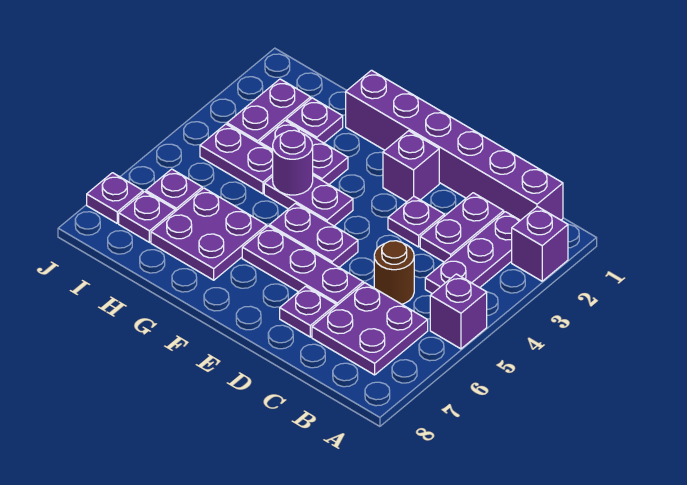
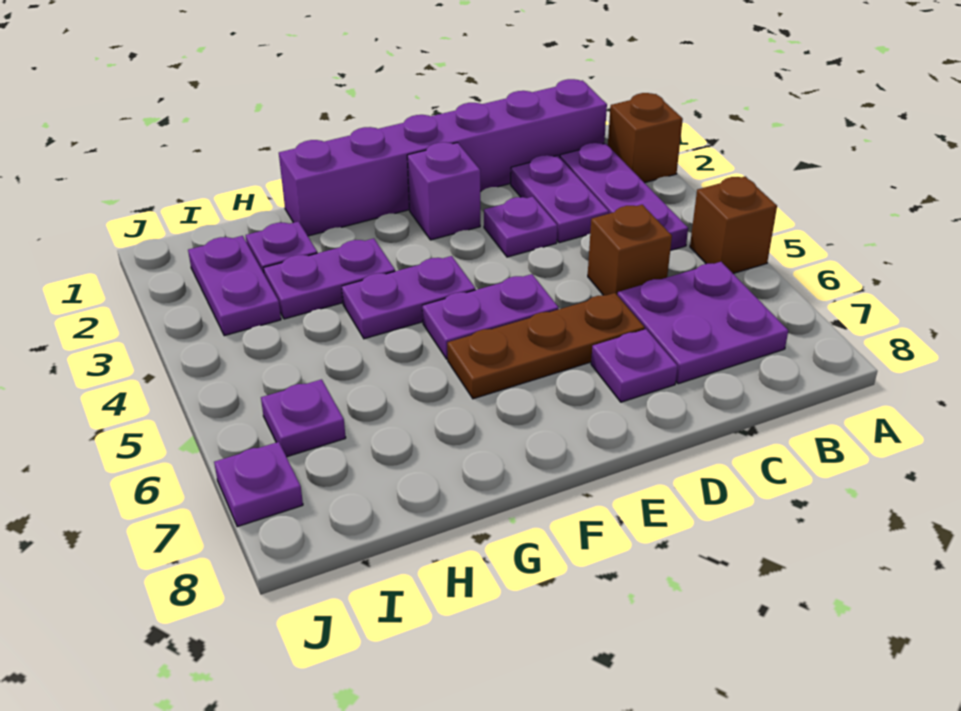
purple 1x1 brick [512,207,568,281] -> brown 1x1 brick [608,93,683,183]
purple 1x1 brick [430,274,487,349] -> brown 1x1 brick [690,176,777,273]
brown 1x1 round brick [374,241,414,304] -> brown 1x1 brick [588,205,672,295]
purple 1x3 plate [242,226,363,306] -> brown 1x3 plate [447,293,645,399]
purple 1x1 round brick [273,130,313,195] -> none
purple 2x2 plate [151,188,267,280] -> none
purple 1x2 plate [200,124,273,194] -> none
purple 1x1 plate [119,192,175,242] -> none

